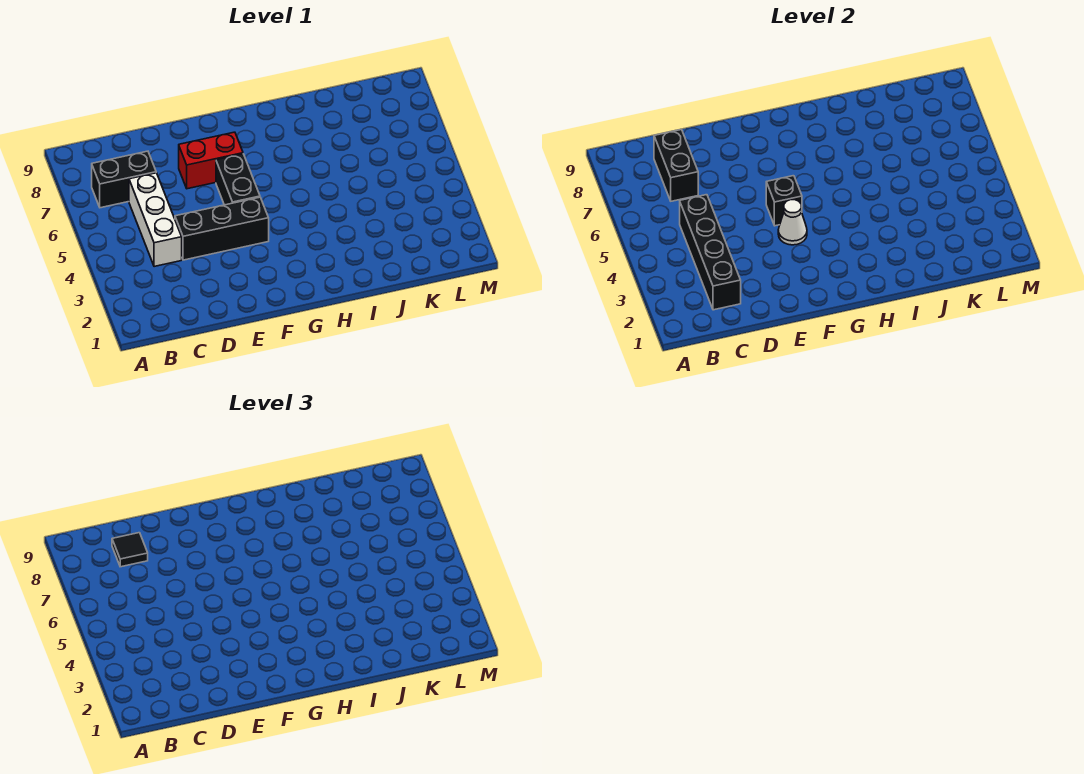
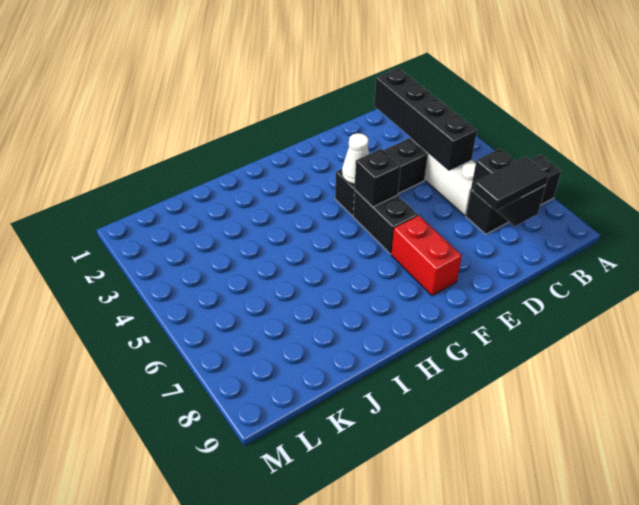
black 1x2 brick [92,151,156,208] -> black 1x3 brick [466,155,561,234]
black 1x1 tile [112,533,148,567] -> black 1x2 tile [473,157,549,211]
red 1x2 brick [179,132,243,189] -> red 1x2 brick turned to [391,216,462,296]

